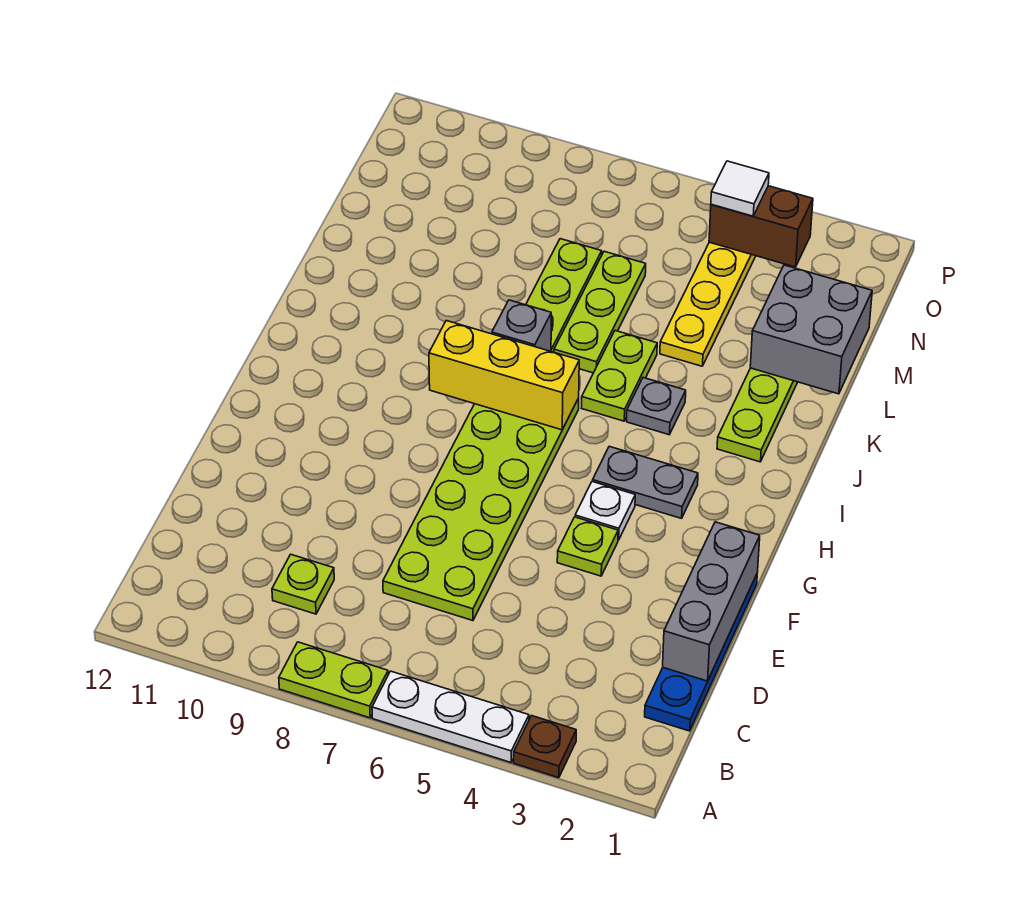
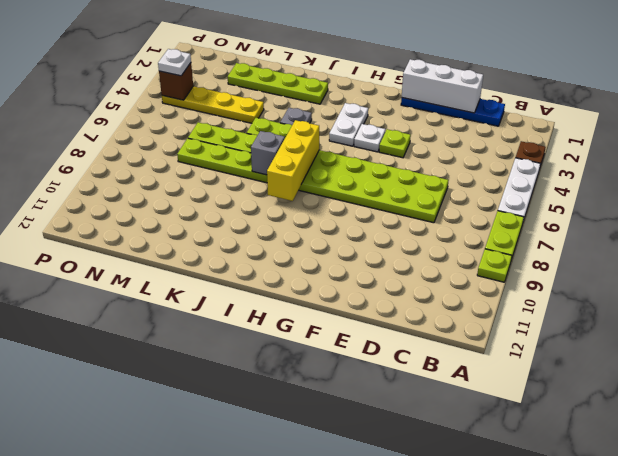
lime 1x1 plate [272,554,334,614] -> lime 1x1 plate moved to [477,249,512,282]
grey 1x3 brick [663,522,760,681] -> white 1x3 brick [402,59,483,113]
grey 1x2 plate [593,446,698,518] -> white 1x2 plate [329,103,368,146]
grey 2x2 brick [750,265,872,394] -> none
brown 1x2 brick [709,186,813,267] -> brown 1x1 brick [159,63,193,100]
white 1x1 tile [711,161,769,216] -> white 1x1 plate [158,49,191,76]

